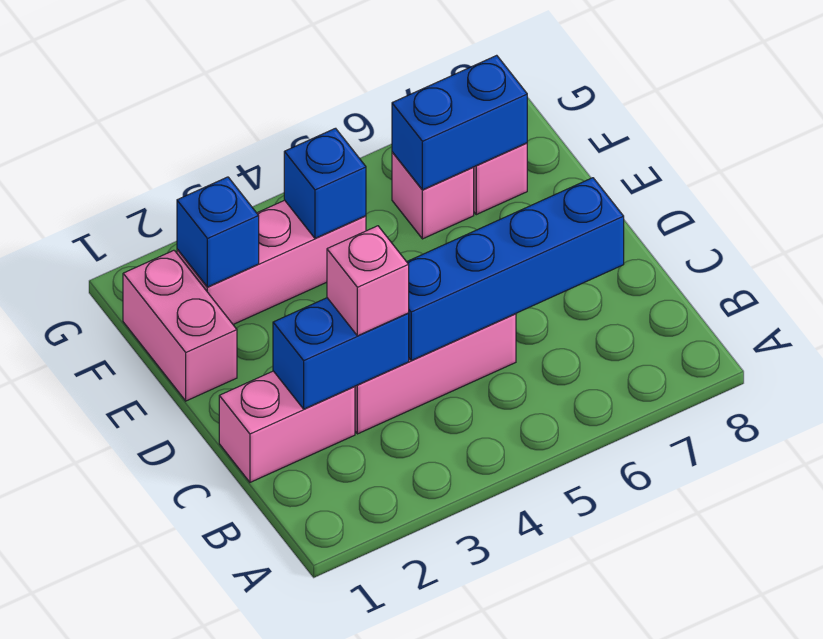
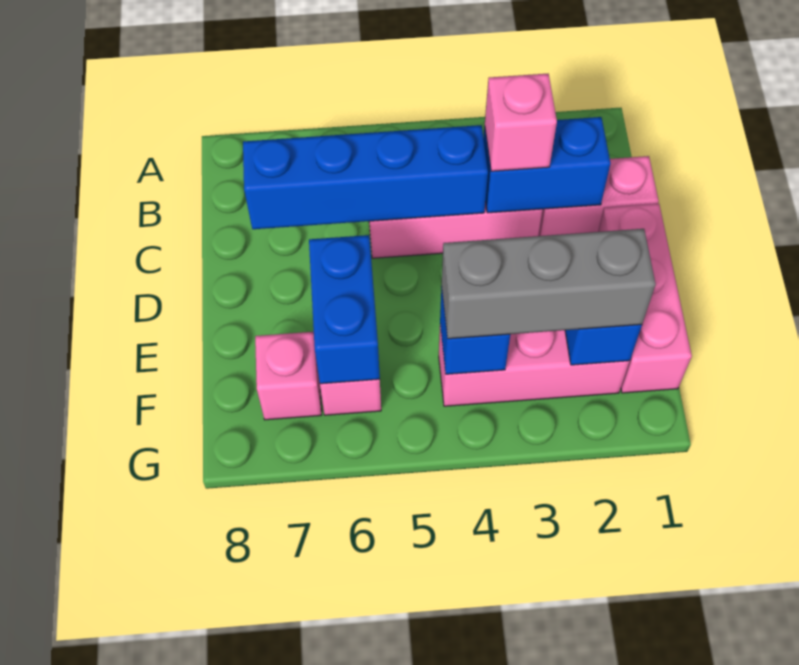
pink 1x2 brick [123,250,237,401] -> pink 1x3 brick [598,204,692,393]
none -> grey 1x3 brick [442,229,656,339]
blue 1x2 brick [392,55,527,190] -> blue 1x2 brick turned to [309,235,380,384]

